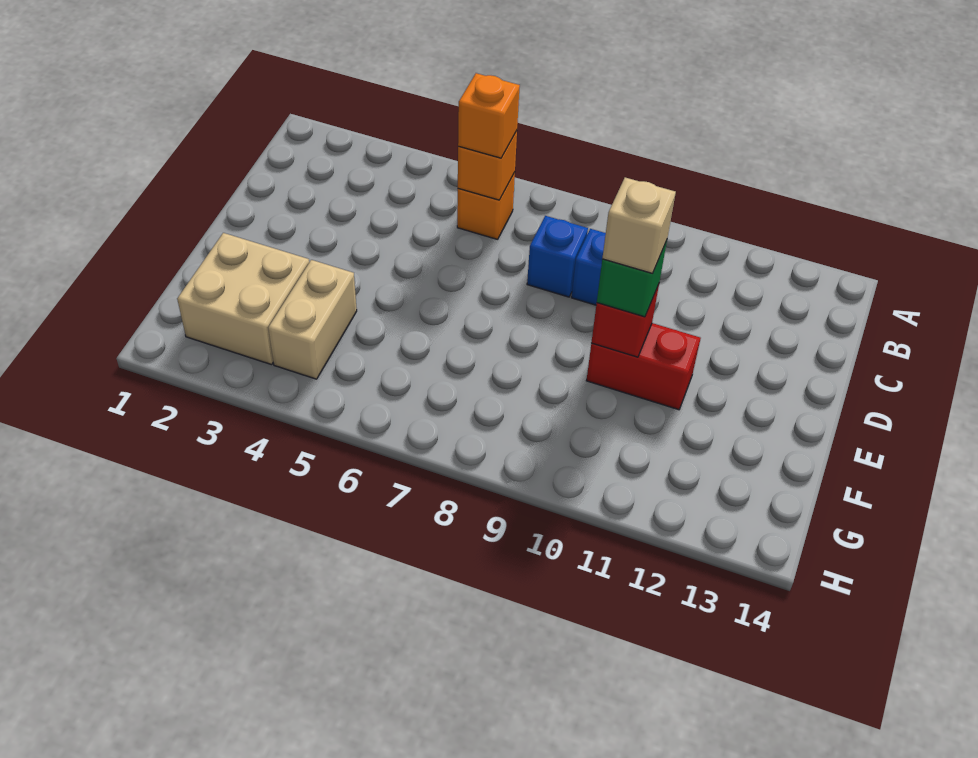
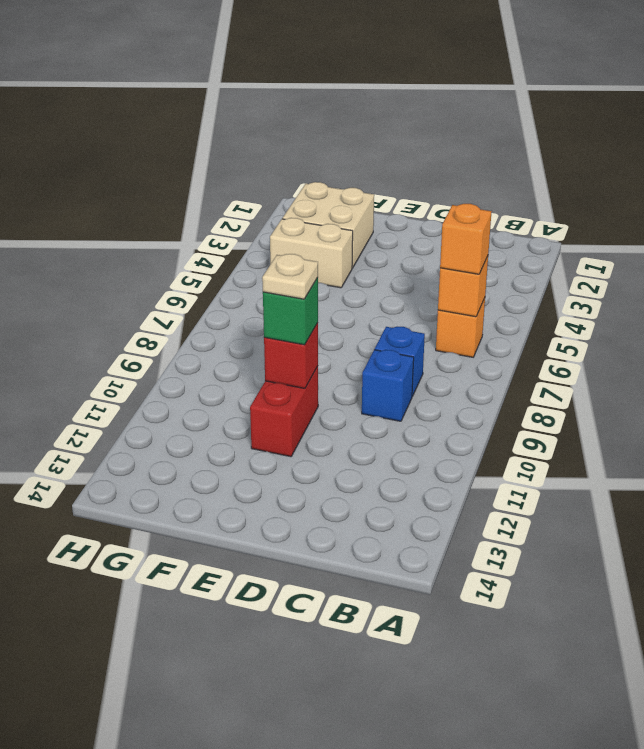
tan 1x1 brick [602,177,676,273] -> tan 1x1 plate [262,254,318,299]

